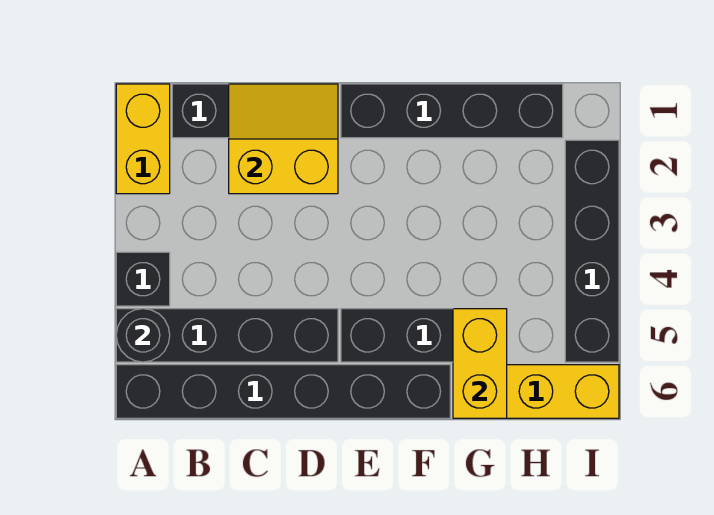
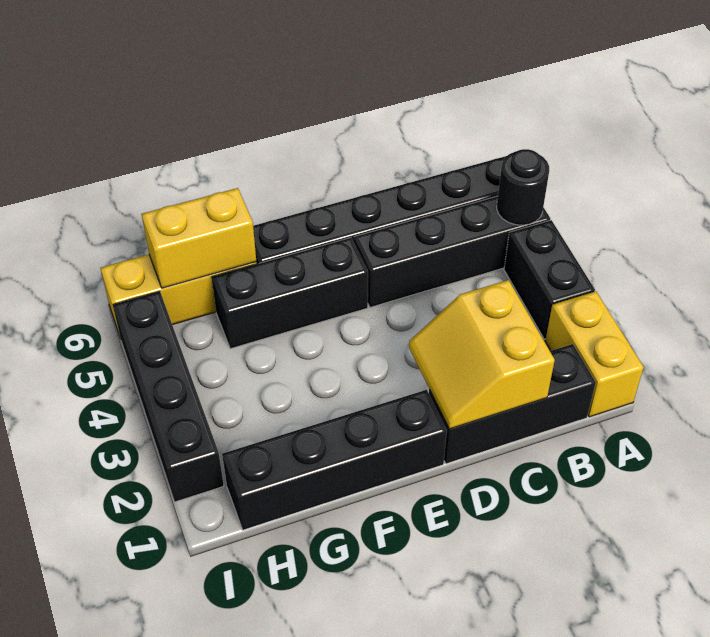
black 1x1 brick [116,252,170,306] -> black 1x2 brick [504,220,595,339]
yellow 2x2 slope [229,84,338,194] -> yellow 2x2 slope turned to [409,280,555,429]
yellow 1x2 brick [453,309,507,418] -> yellow 1x2 brick turned to [141,188,256,288]

